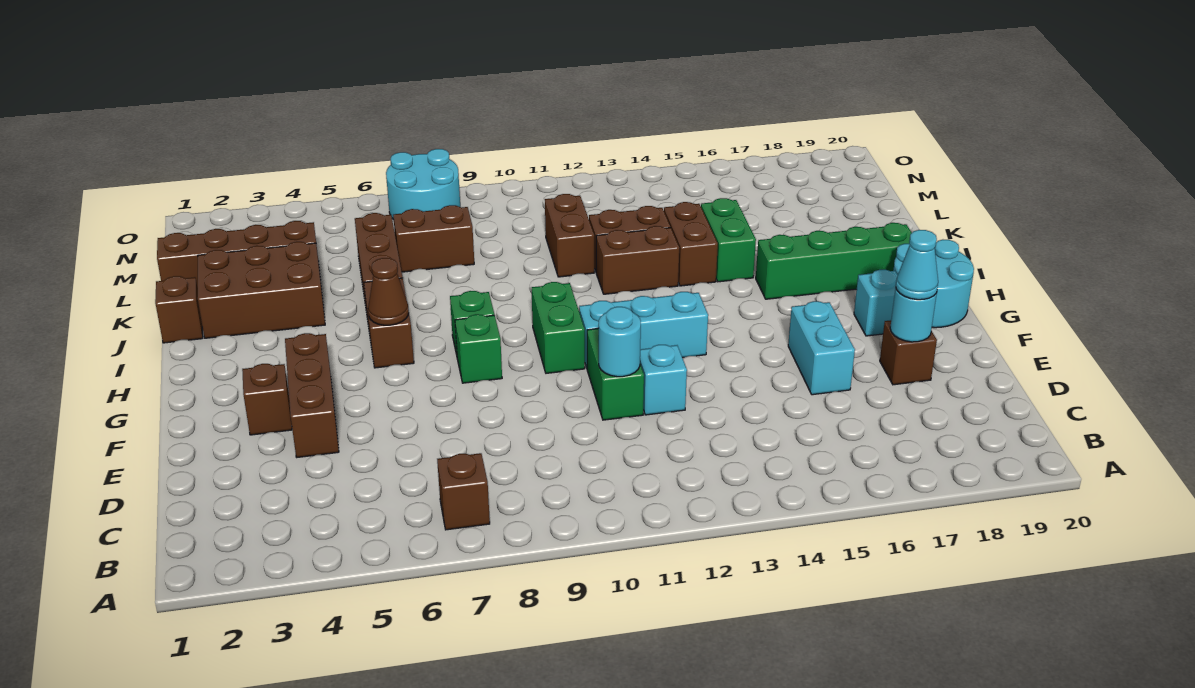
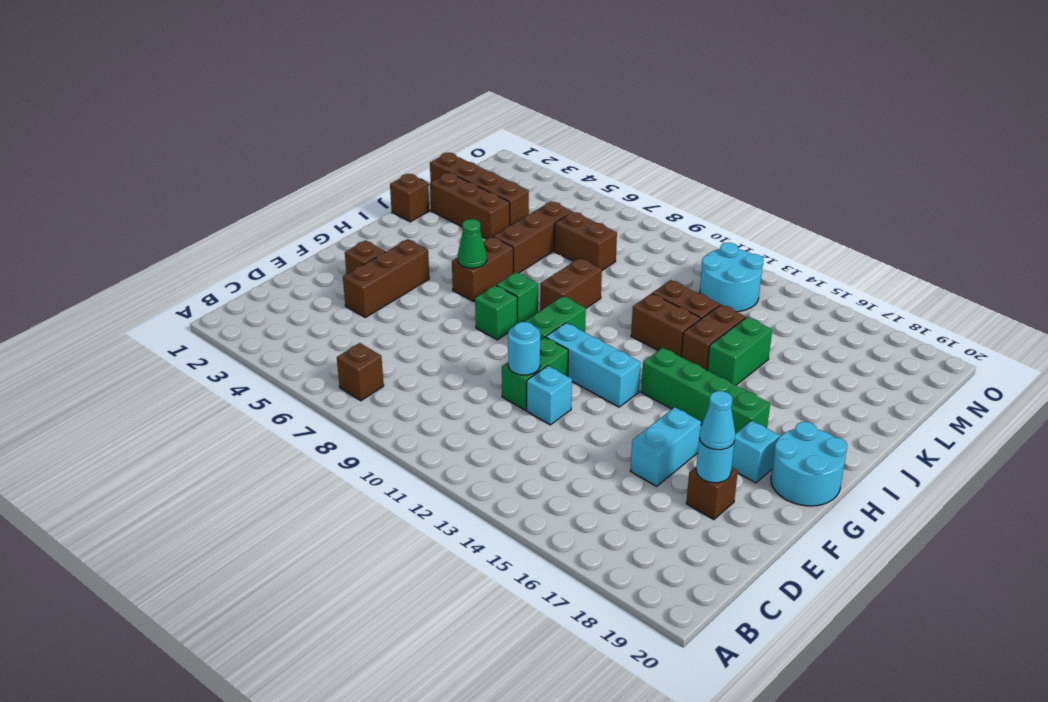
brown 1x1 cone [368,258,409,325] -> green 1x1 cone [458,219,487,268]
green 1x4 brick [756,223,912,299] -> green 1x4 brick moved to [641,348,770,434]
brown 2x3 brick [198,242,325,338] -> brown 1x3 brick [430,172,510,239]
brown 1x2 brick [545,194,594,277] -> brown 1x2 brick moved to [540,258,602,311]
cyan 2x2 round brick [386,149,460,220] -> cyan 2x2 round brick moved to [700,243,763,312]

